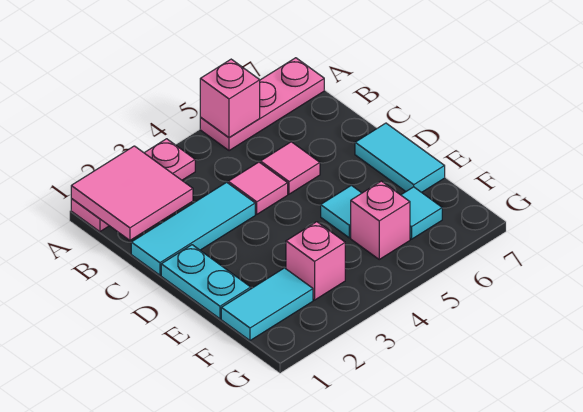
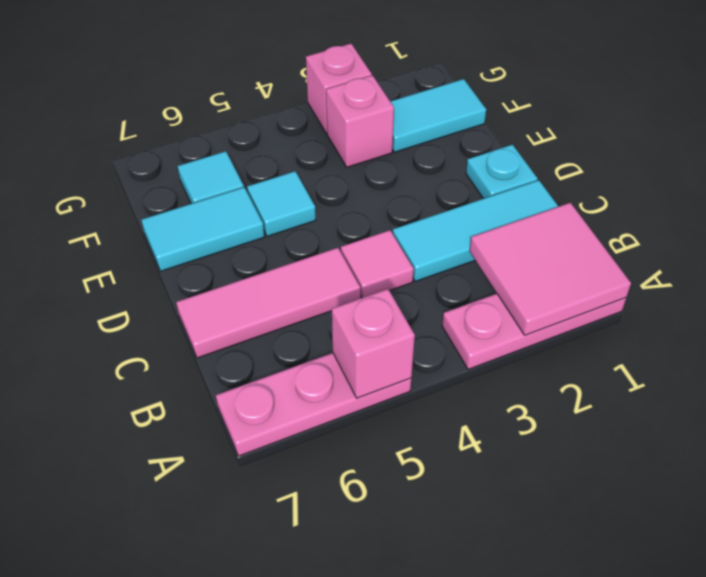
pink 1x1 tile [261,142,320,194] -> pink 1x3 tile [176,248,360,358]
cyan 1x2 plate [161,245,251,319] -> cyan 1x1 plate [466,145,538,199]
cyan 1x2 tile [355,123,445,192] -> cyan 1x2 tile turned to [142,187,264,271]
pink 1x1 brick [351,181,410,259] -> pink 1x1 brick moved to [306,44,372,133]

